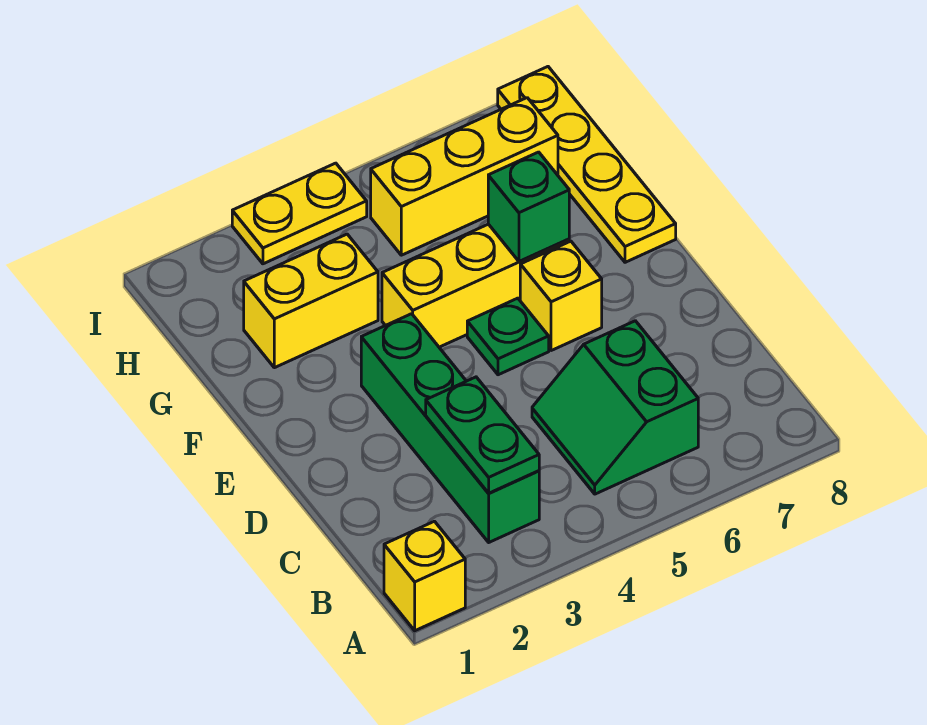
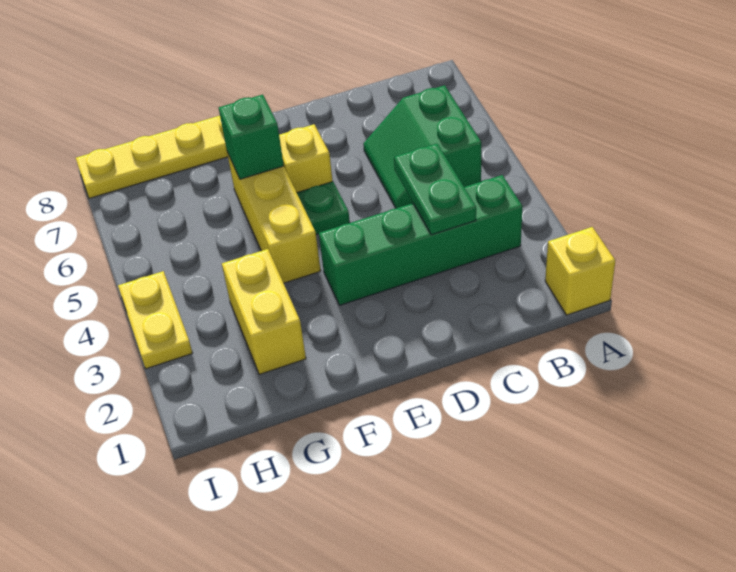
green 1x2 plate [426,377,539,493] -> green 1x2 plate turned to [394,144,476,235]
green 2x2 slope [532,321,698,494] -> green 2x2 slope turned to [363,85,481,208]
yellow 1x3 brick [371,98,558,255] -> none

